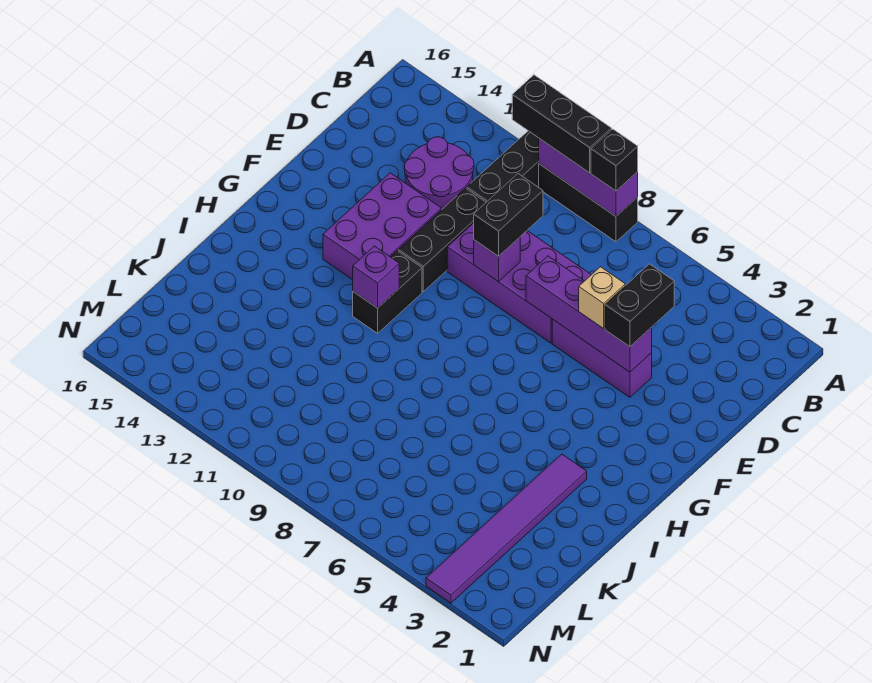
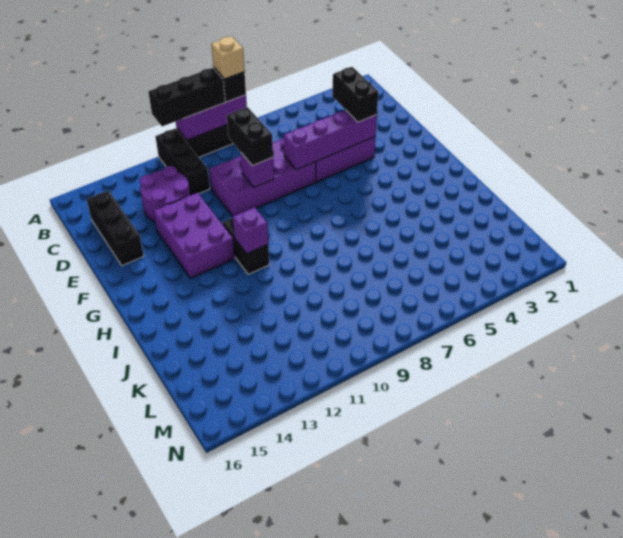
black 1x3 brick [398,188,486,292] -> black 1x3 brick moved to [87,191,144,266]
tan 1x1 brick [579,267,625,329] -> tan 1x1 brick moved to [211,36,245,79]
purple 1x6 tile [426,454,587,603] -> none

